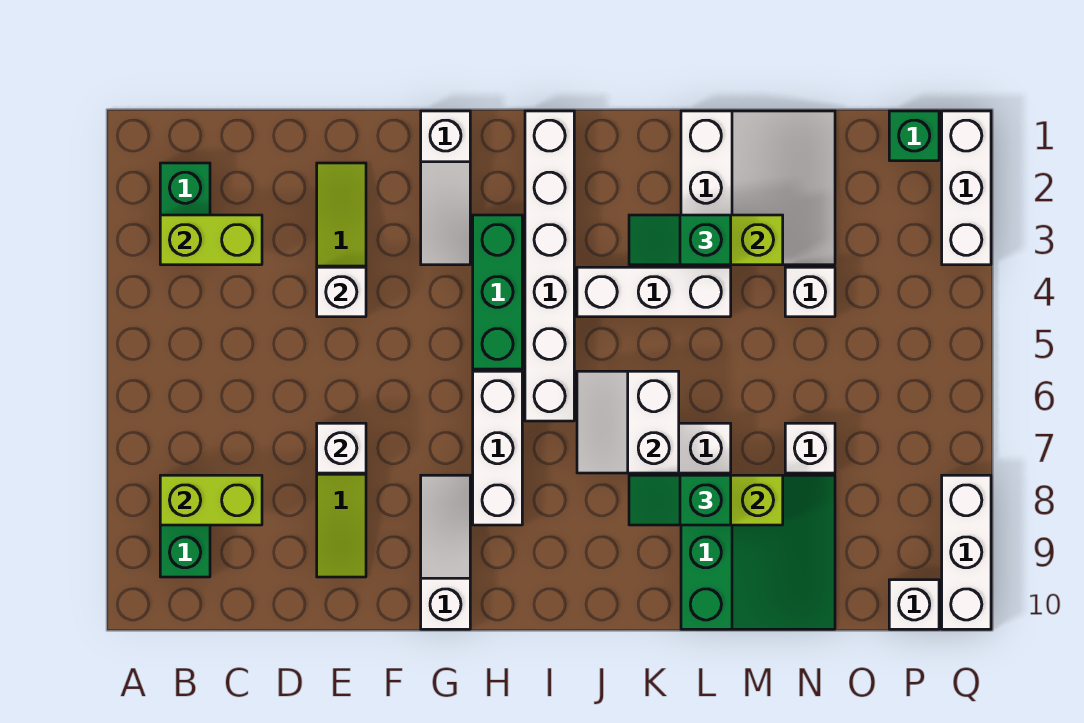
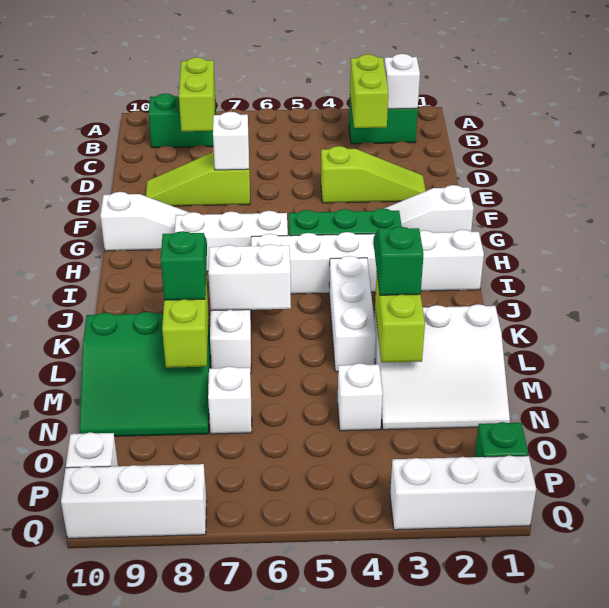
white 1x1 brick [317,267,366,317] -> white 1x1 brick moved to [384,54,420,109]

